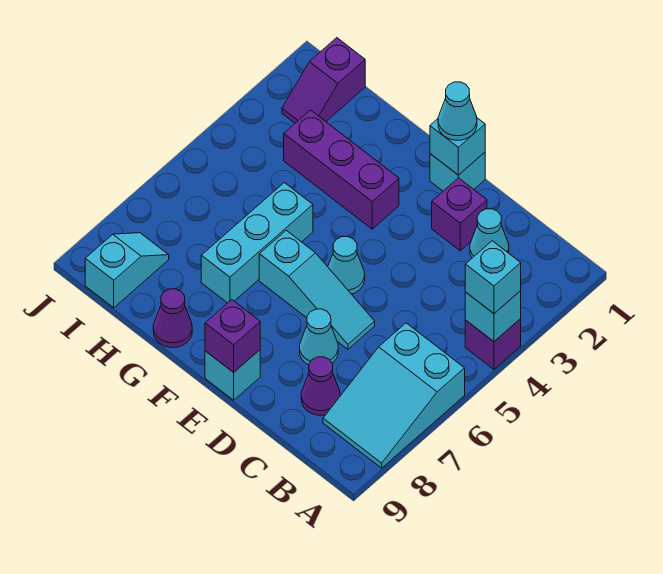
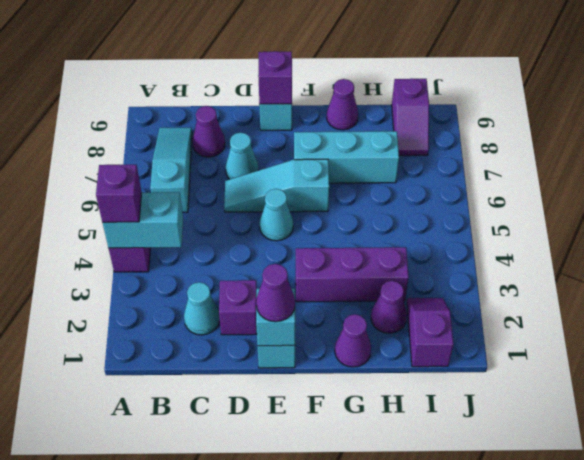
cyan 1x1 brick [465,291,521,341] -> cyan 1x2 brick [103,192,183,248]
cyan 1x1 brick [465,241,521,313] -> purple 1x1 brick [96,165,142,222]
cyan 2x3 slope [323,323,465,468] -> cyan 1x3 slope [150,127,192,212]
cyan 1x1 cone [438,82,477,140] -> purple 1x1 cone [256,264,295,322]
none -> purple 1x1 cone [335,314,371,367]
cyan 1x3 brick [201,183,313,303] -> cyan 1x3 brick turned to [294,131,399,183]
none -> purple 1x1 cone [371,281,407,333]
cyan 1x2 slope [85,233,169,308] -> purple 1x2 slope [392,79,429,156]

